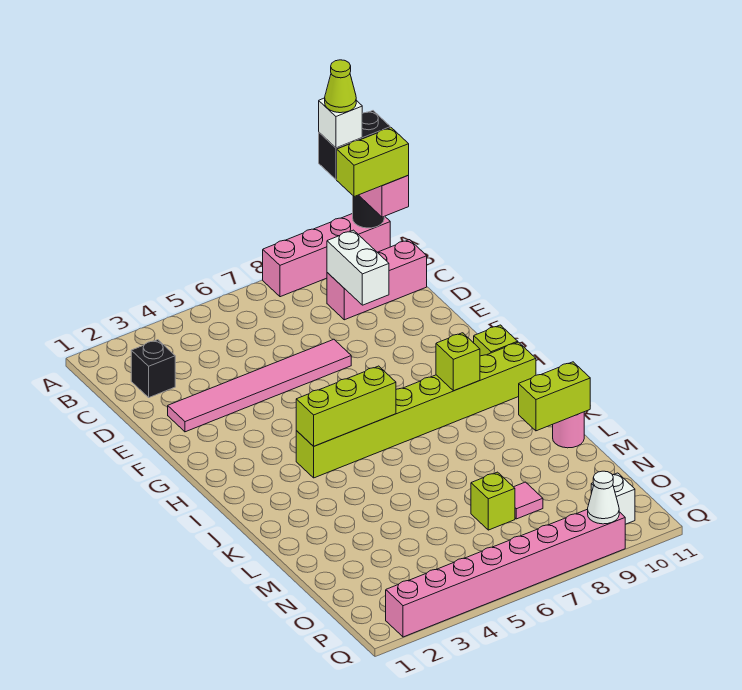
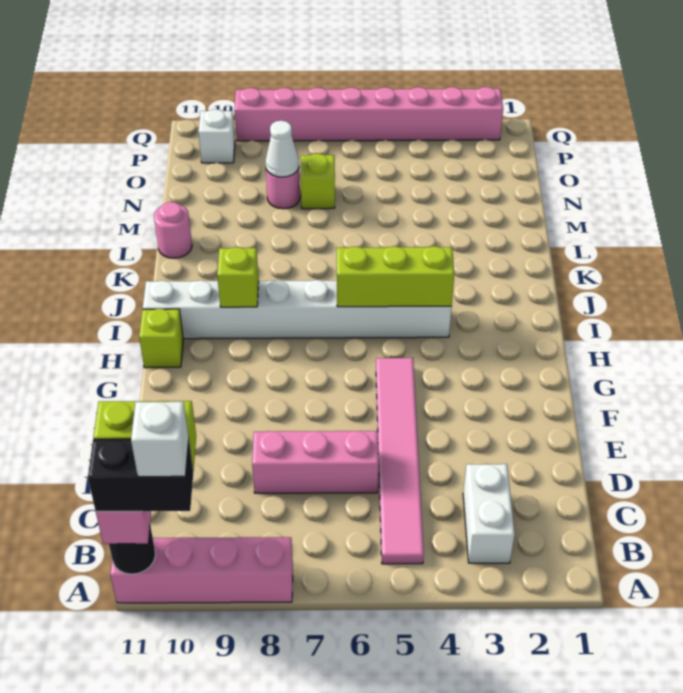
lime 1x1 cone [325,60,356,113] -> none
black 1x1 brick [131,340,175,397] -> none
pink 1x3 brick [327,240,427,320] -> pink 1x3 brick moved to [252,431,379,493]
white 1x2 brick [327,230,389,305] -> white 1x2 brick moved to [463,464,515,563]
pink 1x6 tile [168,339,351,432] -> pink 1x6 tile turned to [376,358,424,564]
lime 1x8 brick [296,342,536,478] -> white 1x8 brick [143,280,452,339]
lime 1x2 brick [519,362,590,431] -> none
pink 1x1 tile [514,482,543,519] -> pink 1x1 round brick [266,169,300,209]
white 1x1 cone [588,471,619,524] -> white 1x1 cone moved to [265,121,299,177]

